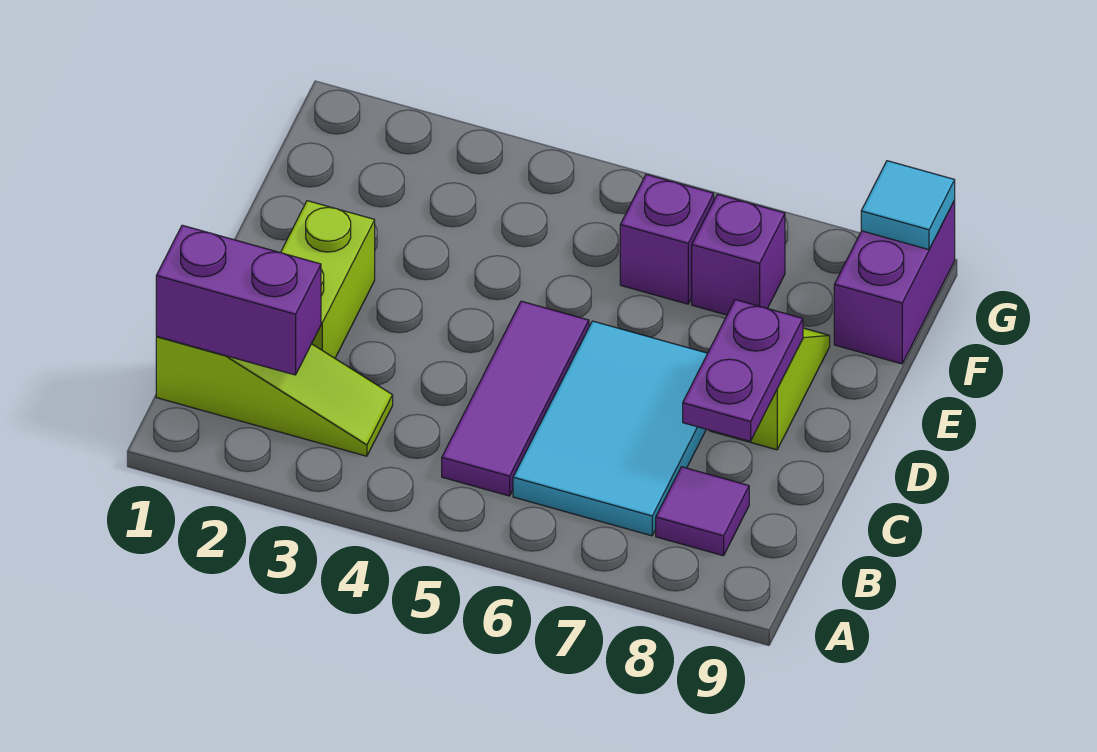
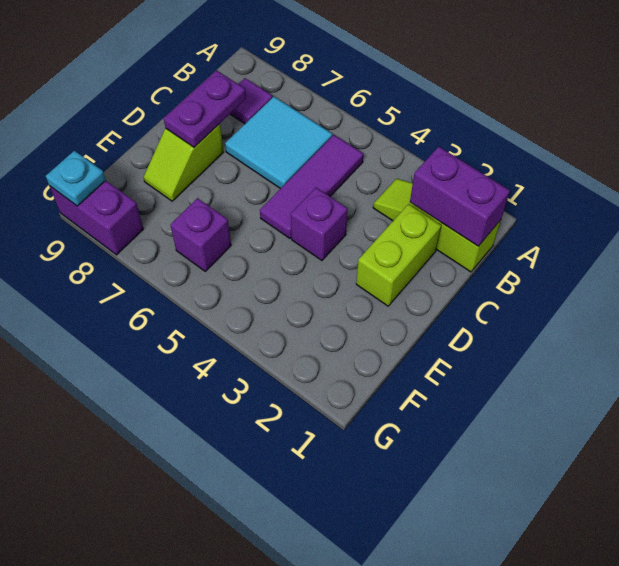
cyan 2x3 tile [513,321,708,536] -> cyan 2x2 tile [225,97,332,189]
purple 1x1 brick [692,194,785,315] -> purple 1x1 brick moved to [291,188,348,261]
purple 1x2 brick [834,201,955,364] -> purple 1x2 brick turned to [50,181,143,255]
cyan 1x1 tile [861,161,955,250] -> cyan 1x1 plate [46,151,106,206]

